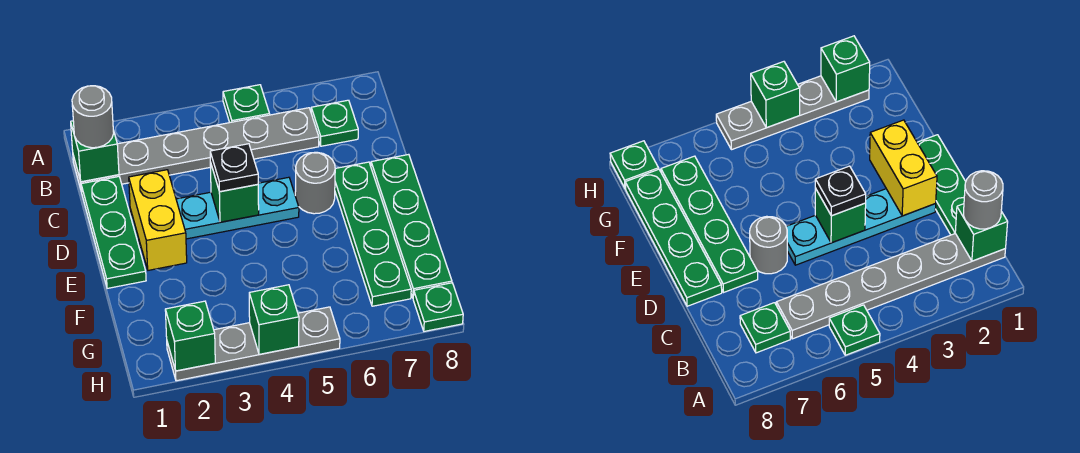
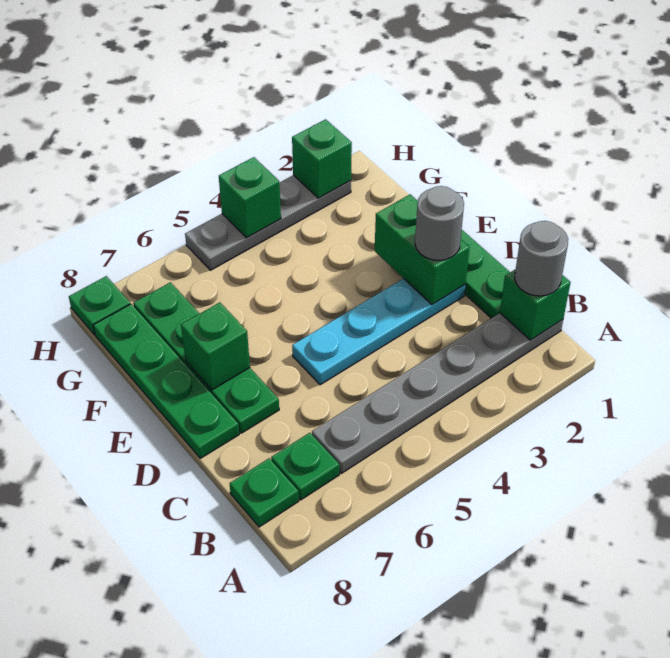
green 1x1 plate [223,85,270,122] -> green 1x1 plate moved to [230,458,299,527]
yellow 1x2 brick [129,170,187,270] -> green 1x2 brick [375,194,470,305]
green 1x1 brick [210,162,259,222] -> green 1x1 brick moved to [181,302,250,390]
black 1x1 plate [210,144,258,192] -> none
grey 1x1 round brick [295,152,335,214] -> grey 1x1 round brick moved to [415,186,464,260]

